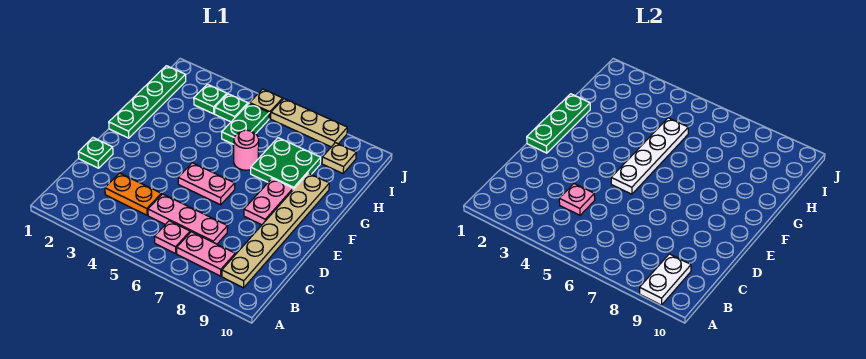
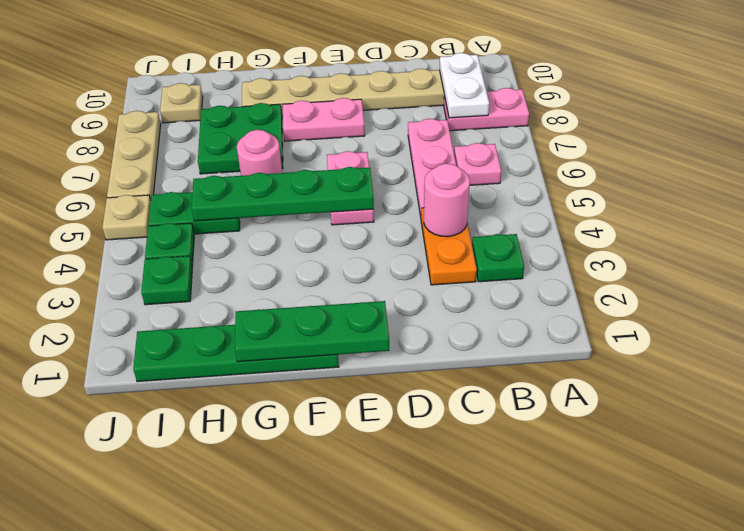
white 1x2 plate [640,254,691,305] -> white 1x2 plate turned to [440,53,489,118]
pink 1x2 plate [177,232,235,276] -> pink 1x2 plate turned to [444,88,529,131]
pink 1x1 plate [559,184,595,215] -> pink 1x1 round brick [424,164,470,237]
green 1x1 plate [78,138,113,168] -> green 1x1 plate moved to [472,234,524,282]
white 1x4 plate [611,118,688,194] -> green 1x4 plate [192,167,374,221]

